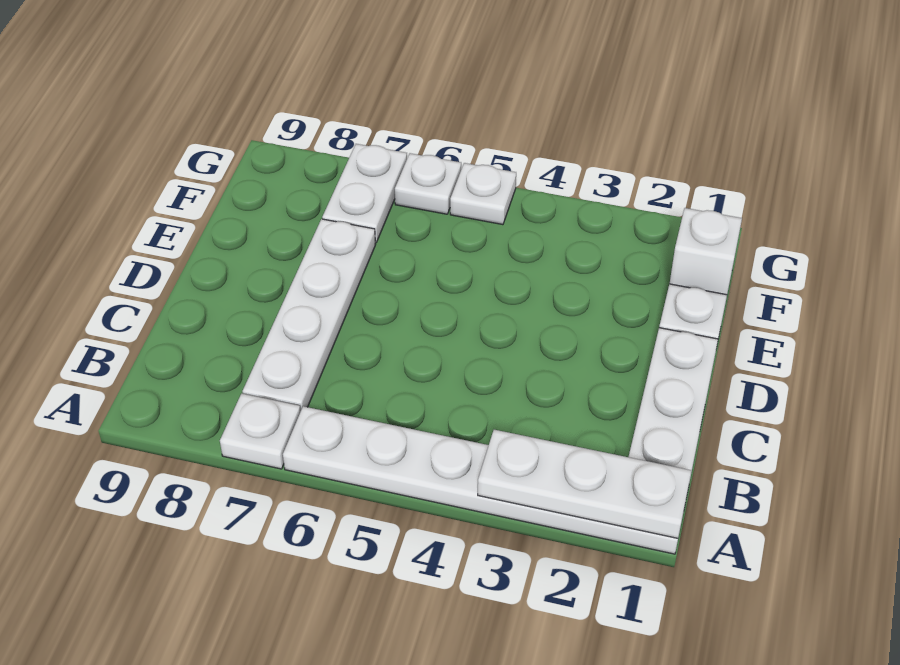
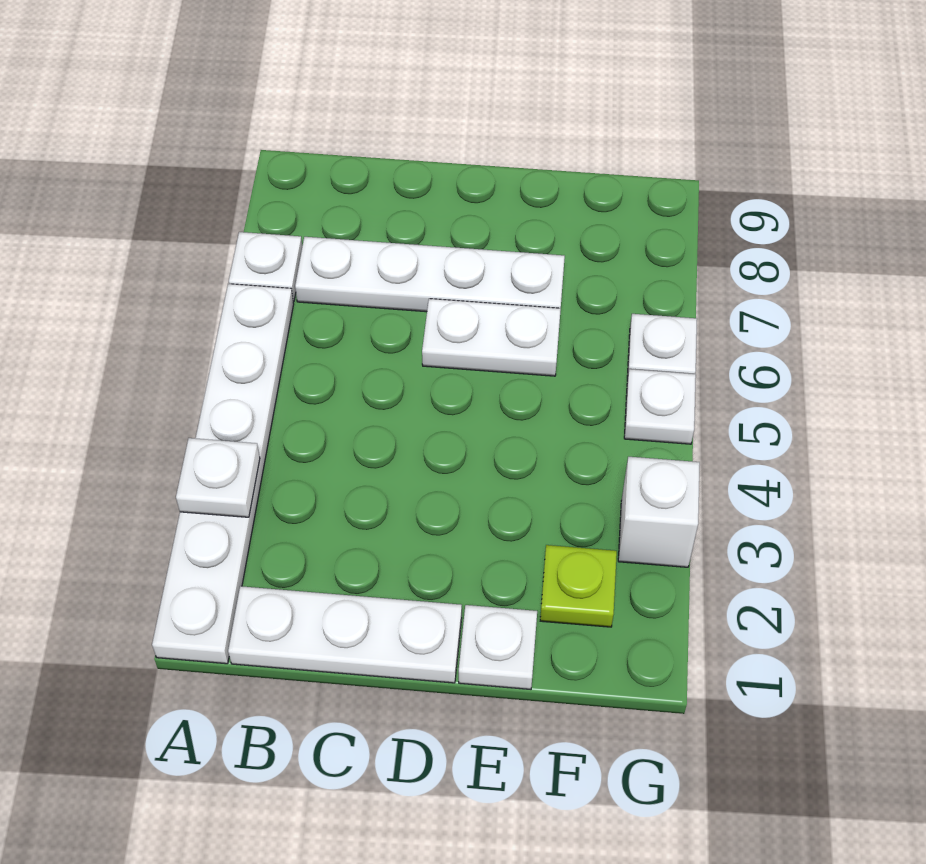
white 1x3 plate [478,430,692,538] -> white 1x1 plate [176,438,260,517]
white 1x1 brick [670,208,742,295] -> white 1x1 brick moved to [618,457,700,567]
none -> lime 1x1 plate [540,545,617,627]
white 1x2 plate [322,144,407,243] -> white 1x2 plate moved to [422,299,561,376]

